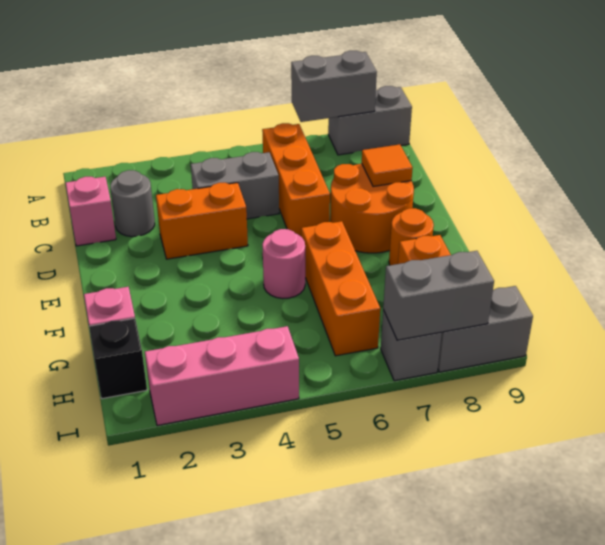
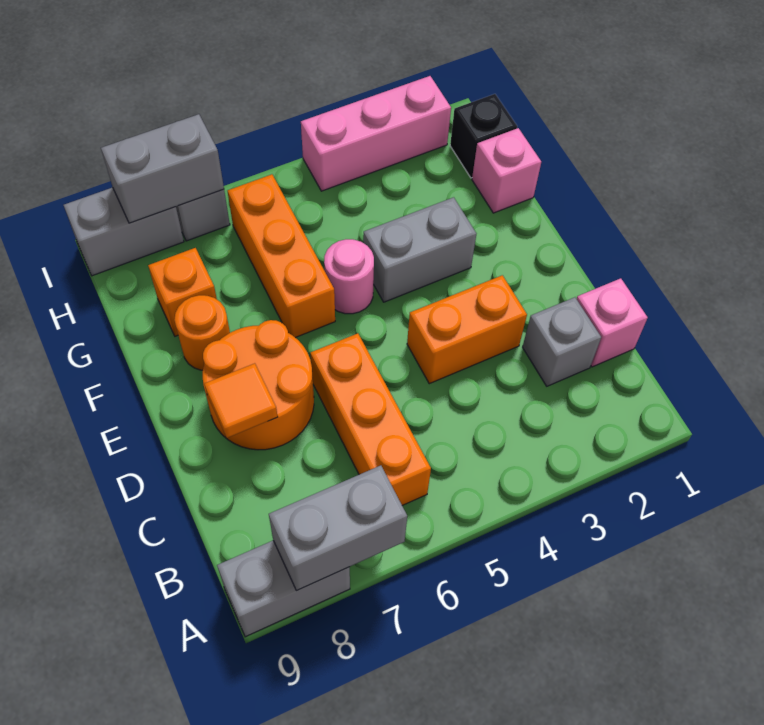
grey 1x1 round brick [110,170,155,237] -> grey 1x1 brick [523,297,601,386]
grey 1x2 brick [191,152,279,219] -> grey 1x2 brick moved to [363,197,476,302]

